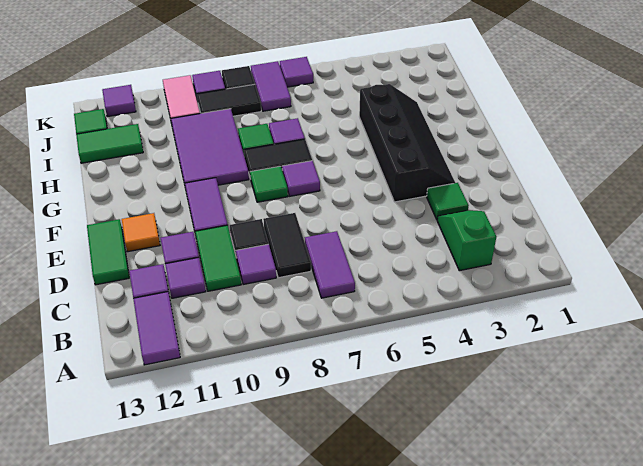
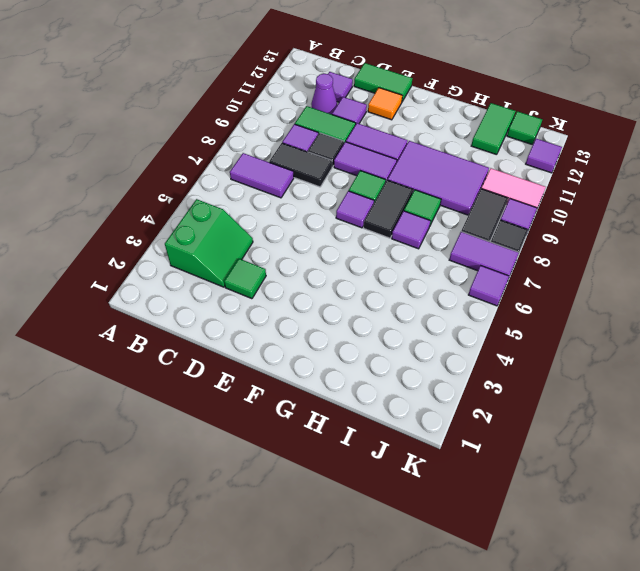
purple 1x2 tile [133,292,180,365] -> purple 1x2 tile moved to [334,142,397,181]
green 1x2 slope [437,210,496,271] -> green 2x2 slope [165,199,253,287]
purple 1x1 tile [165,257,206,298] -> purple 1x1 cone [311,74,337,114]
black 2x4 slope [359,84,455,202] -> none

